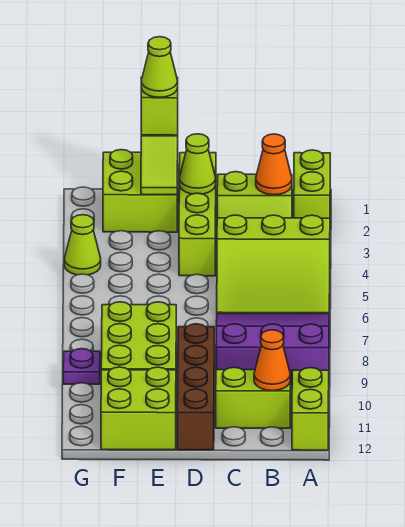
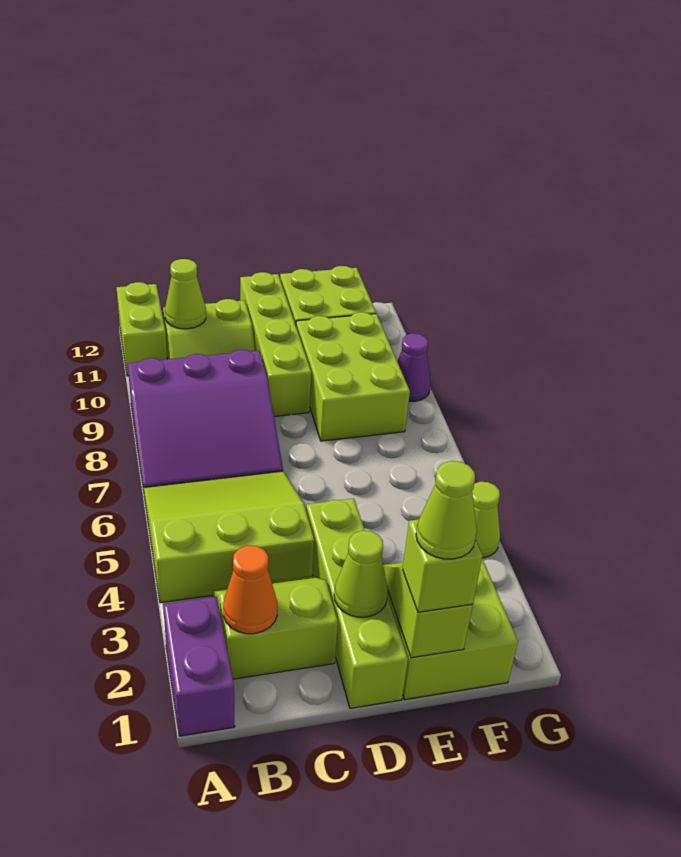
lime 1x2 brick [294,150,330,218] -> purple 1x2 brick [163,597,235,736]
orange 1x1 cone [254,330,290,391] -> lime 1x1 cone [165,259,206,329]
brown 1x4 brick [177,324,214,450] -> lime 1x4 brick [240,272,311,416]
purple 1x1 plate [63,349,100,384] -> purple 1x1 cone [397,333,431,401]

